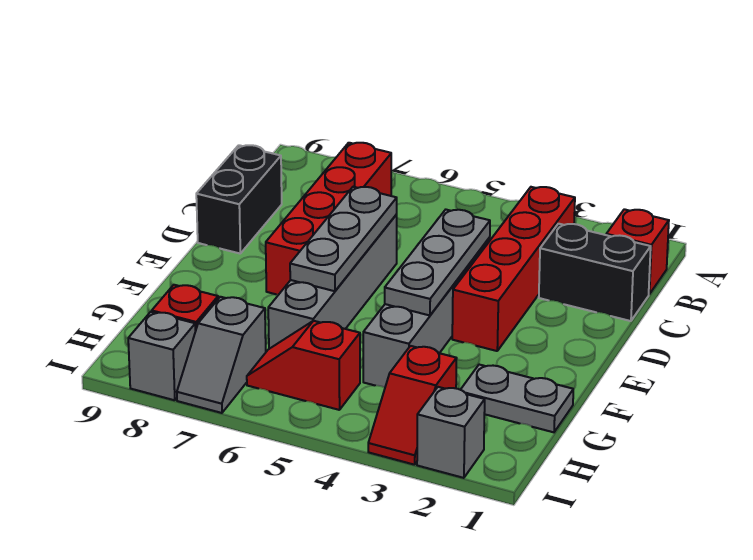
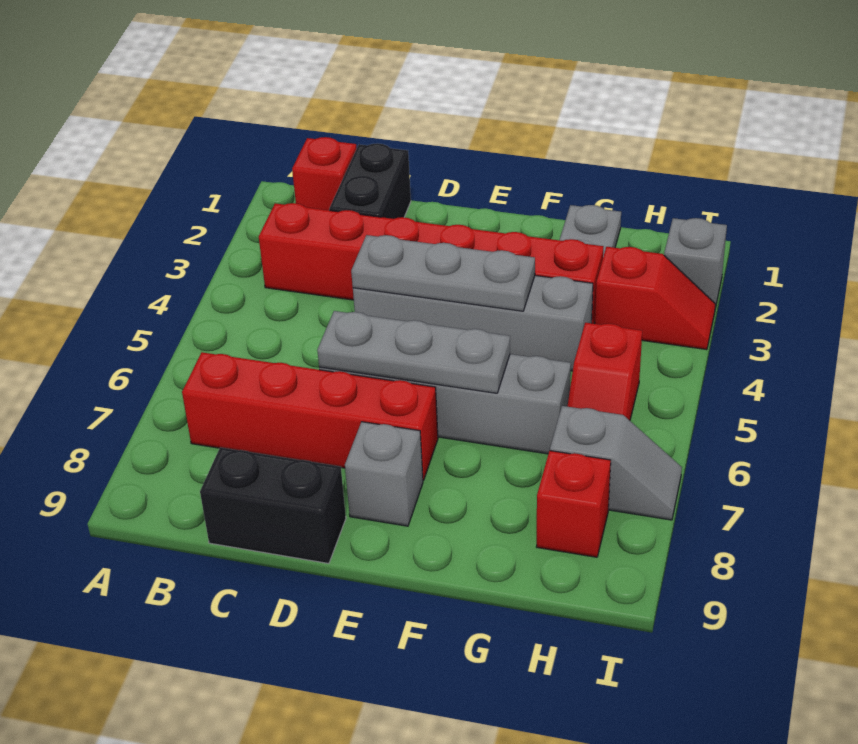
red 1x4 brick [452,187,575,351] -> red 1x6 brick [259,203,603,324]
grey 1x1 brick [128,312,196,400] -> grey 1x1 brick moved to [345,422,423,526]

